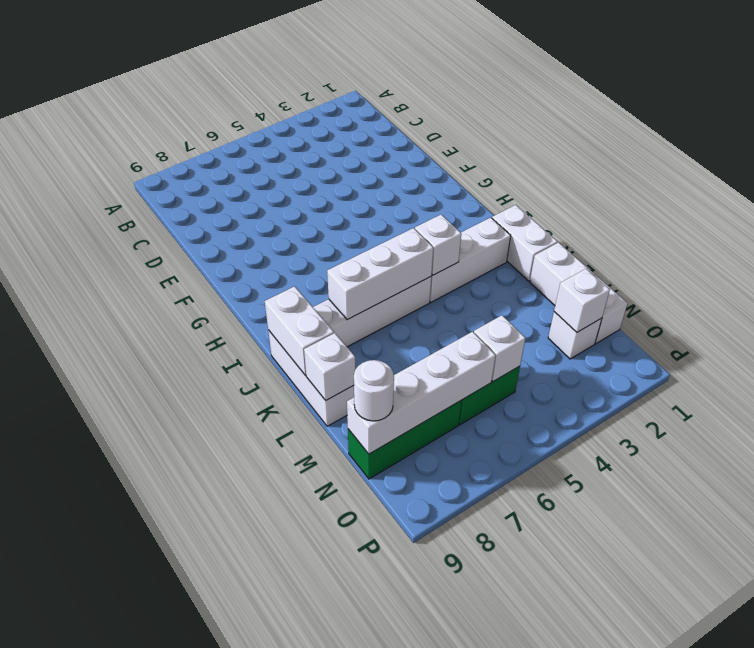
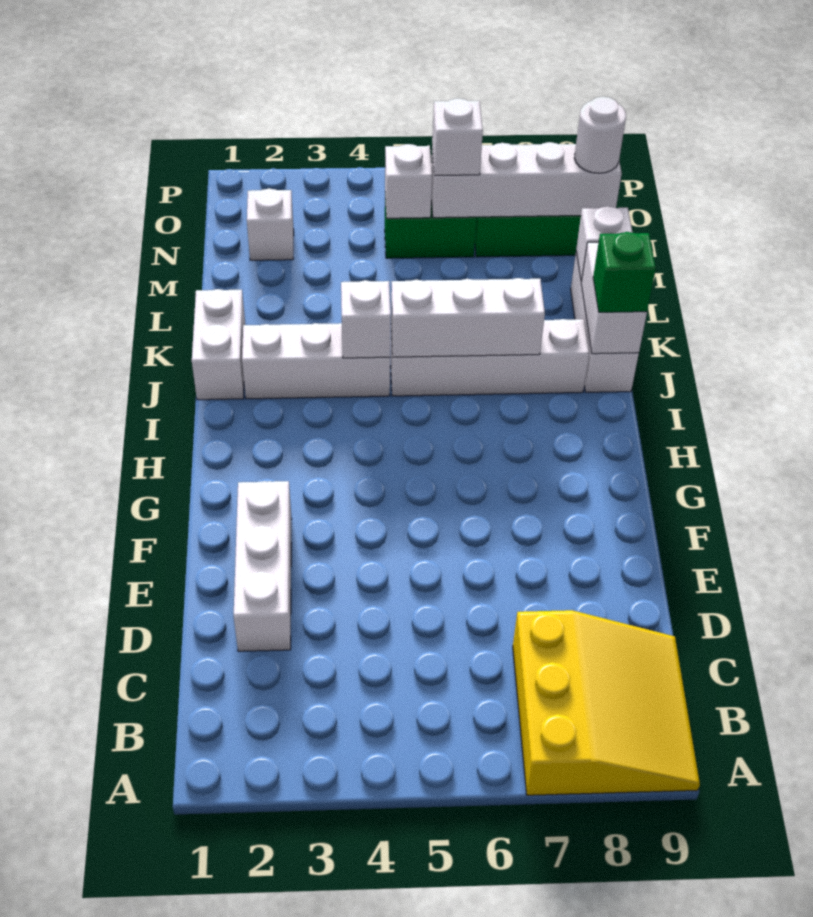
none -> yellow 3x3 slope [513,610,700,795]
none -> green 1x1 brick [593,232,656,312]
white 1x3 brick [530,242,628,344] -> white 1x3 brick moved to [234,481,292,651]
white 1x1 brick [554,269,610,332] -> white 1x1 brick moved to [432,98,483,176]

